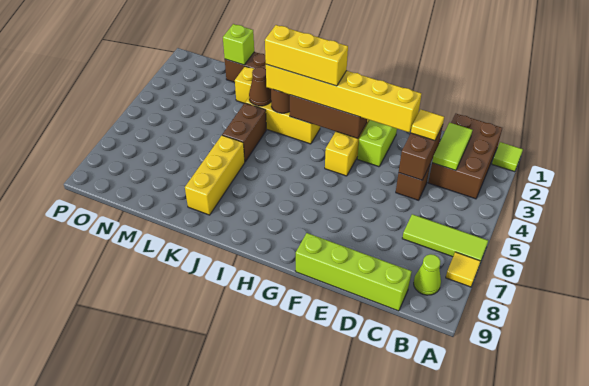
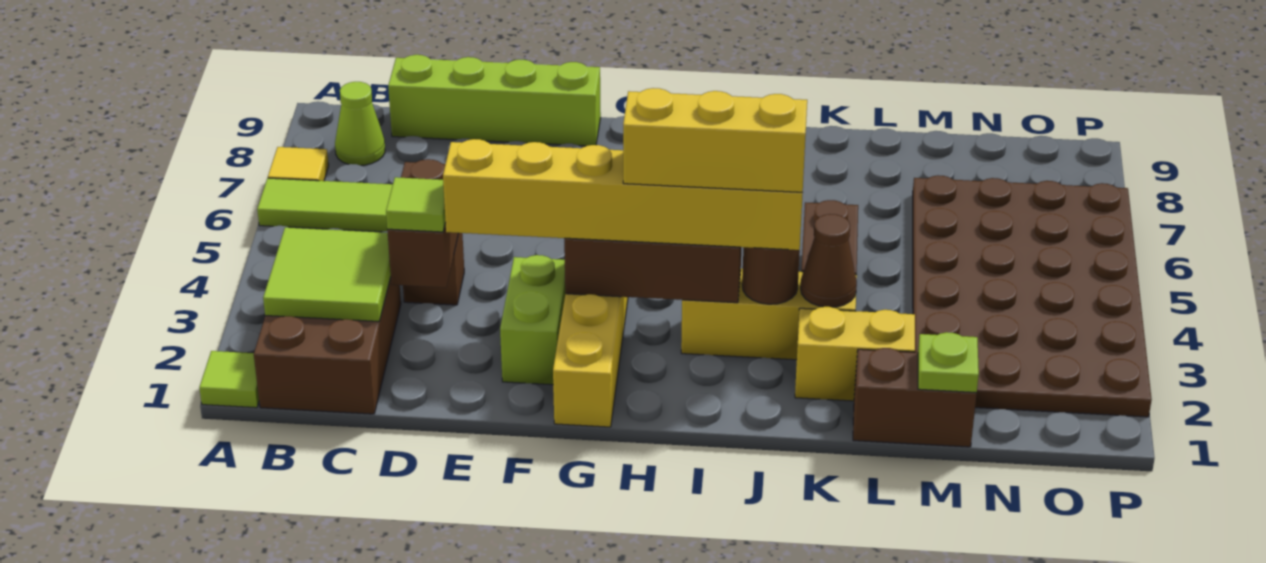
lime 1x2 tile [432,123,472,170] -> lime 2x2 tile [263,227,391,321]
yellow 1x1 tile [411,109,444,141] -> lime 1x1 tile [386,177,446,232]
yellow 1x3 brick [185,135,245,215] -> none
lime 1x1 brick [223,24,254,65] -> lime 1x1 plate [918,332,979,393]
none -> brown 4x6 plate [913,175,1152,417]

